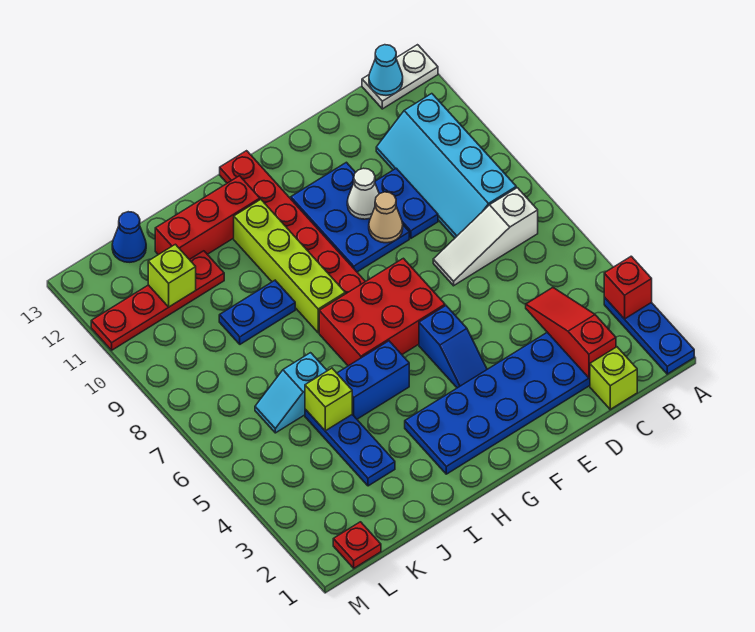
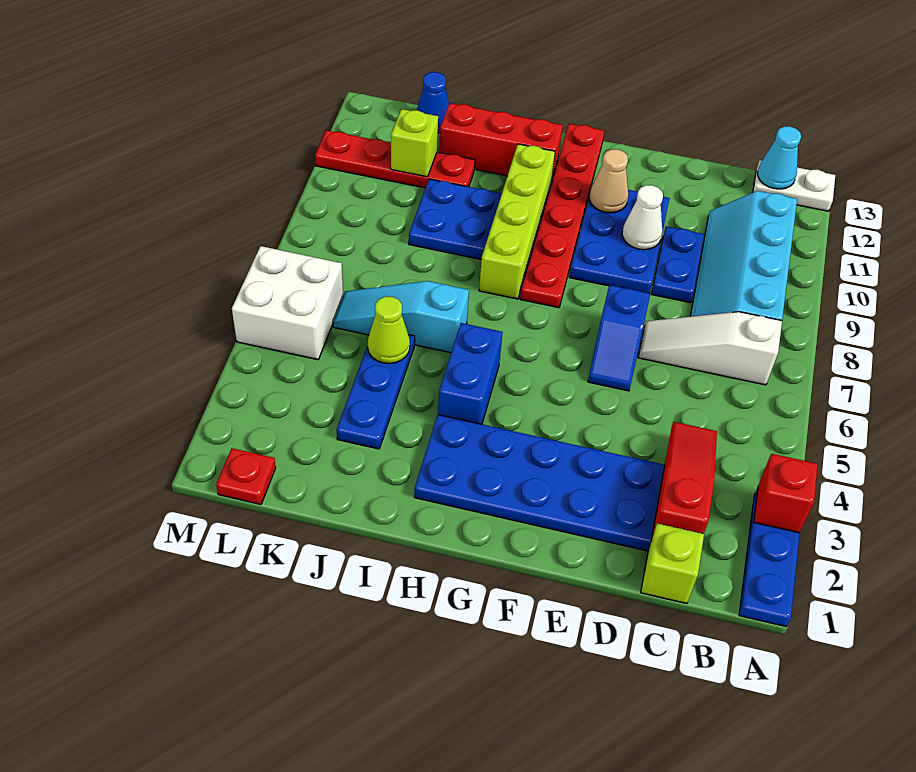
tan 1x1 cone [369,192,403,243] -> tan 1x1 cone moved to [589,149,628,213]
blue 1x2 slope [419,306,487,388] -> blue 1x2 slope moved to [588,285,650,391]
red 2x3 brick [319,258,445,366] -> none
blue 1x2 brick [337,341,409,419] -> blue 1x2 brick turned to [438,323,502,424]
blue 1x2 plate [219,280,295,344] -> blue 2x2 plate [409,179,502,259]
lime 1x1 brick [305,368,352,431] -> lime 1x1 cone [368,296,410,364]
cyan 1x2 slope [255,353,327,433] -> cyan 1x3 slope [333,281,469,353]
none -> white 2x2 brick [232,246,343,360]

